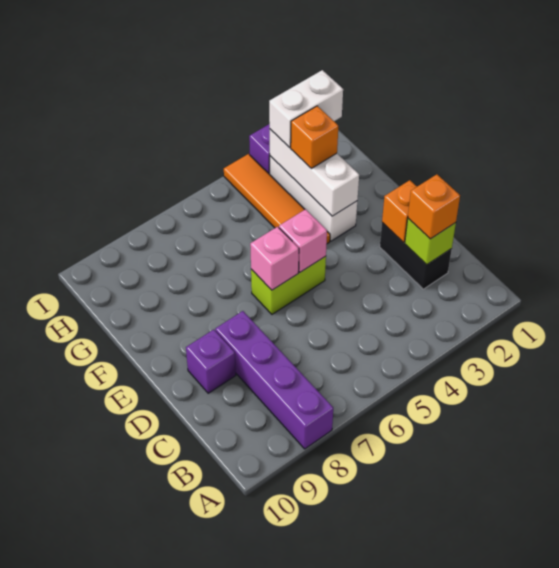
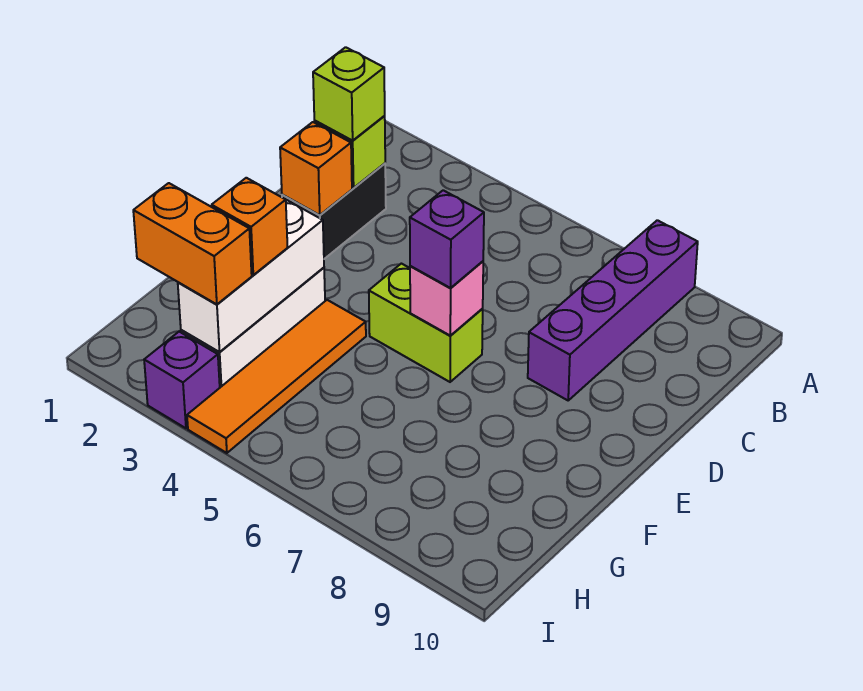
orange 1x1 brick [408,174,460,239] -> lime 1x1 brick [313,47,385,141]
purple 1x1 brick [186,330,236,393] -> purple 1x1 brick moved to [410,190,484,288]
pink 1x1 brick [279,209,327,272] -> none
white 1x2 brick [269,70,343,148] -> orange 1x2 brick [133,183,252,304]

